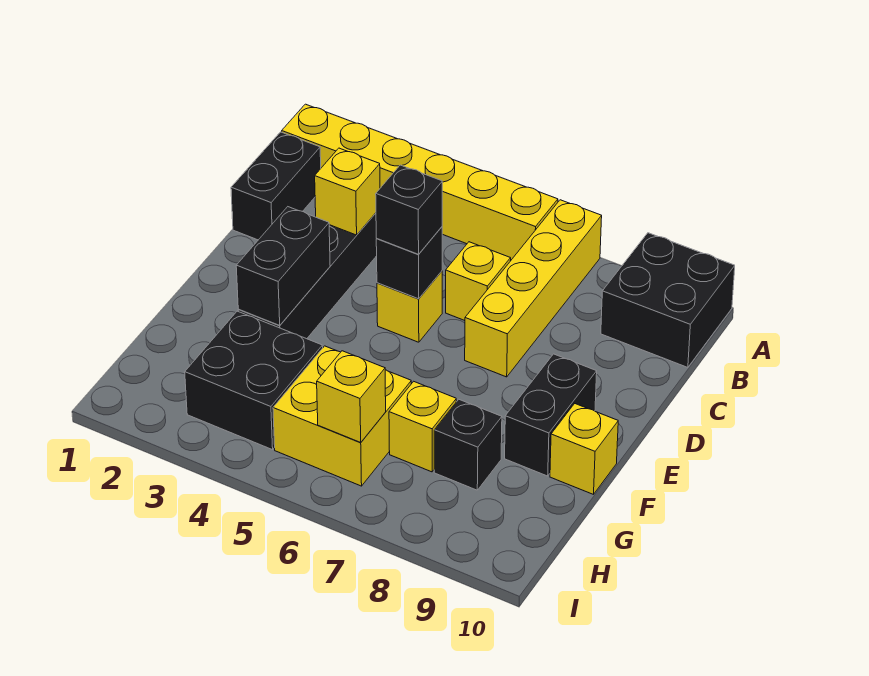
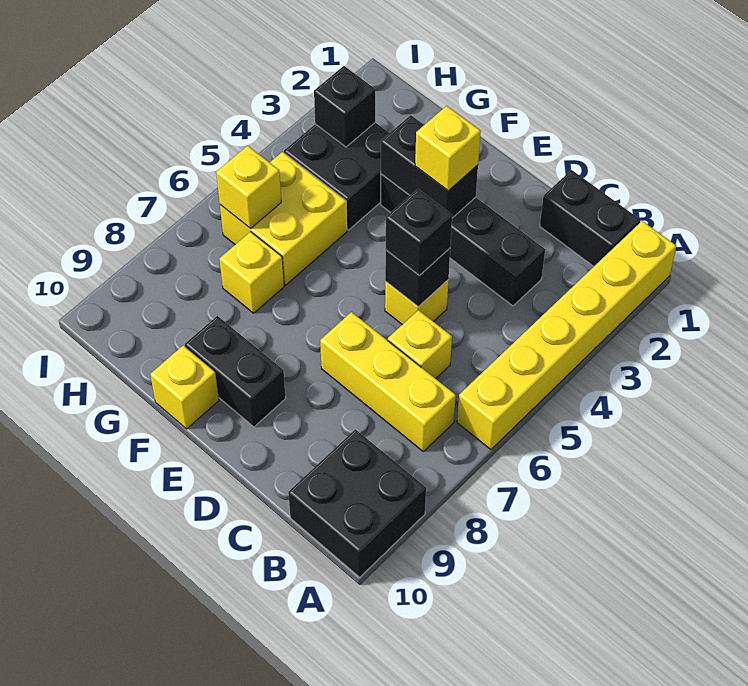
yellow 1x4 brick [465,200,602,377] -> yellow 1x3 brick [320,312,456,451]
yellow 1x1 brick [315,148,380,235] -> yellow 1x1 brick moved to [415,106,481,191]
black 1x1 brick [434,399,502,490] -> black 1x1 brick moved to [314,66,375,147]

